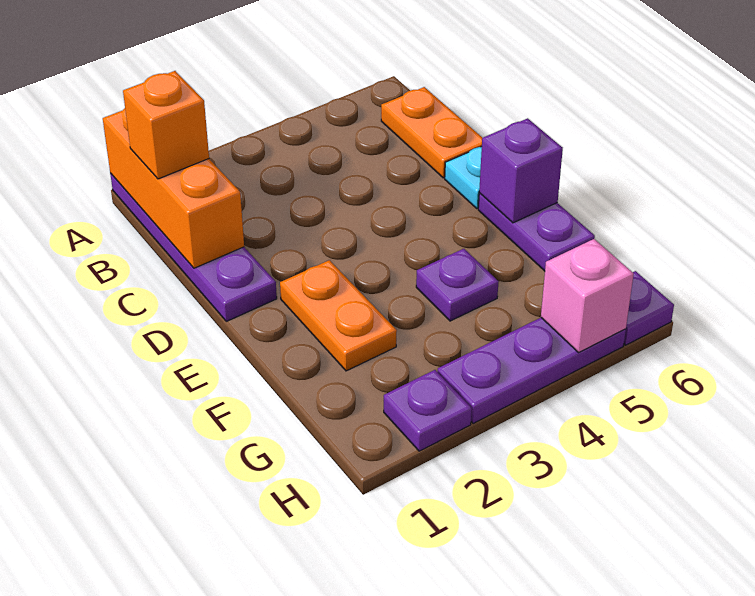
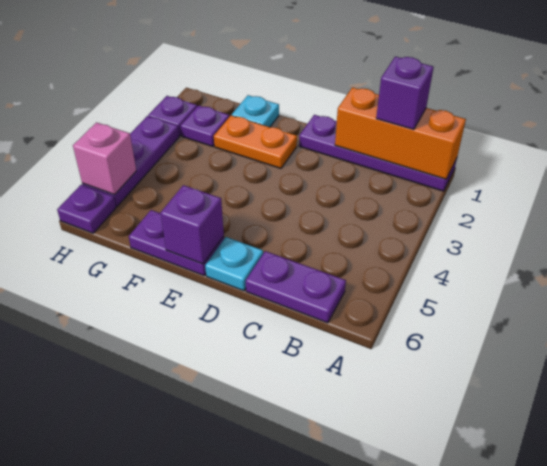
orange 1x1 brick [123,71,209,179] -> purple 1x1 brick [376,57,434,130]
orange 1x2 plate [381,87,482,178] -> purple 1x2 plate [246,251,346,323]
none -> cyan 1x1 plate [232,95,279,127]
purple 1x1 plate [416,249,499,321] -> purple 1x1 plate moved to [181,106,229,147]

